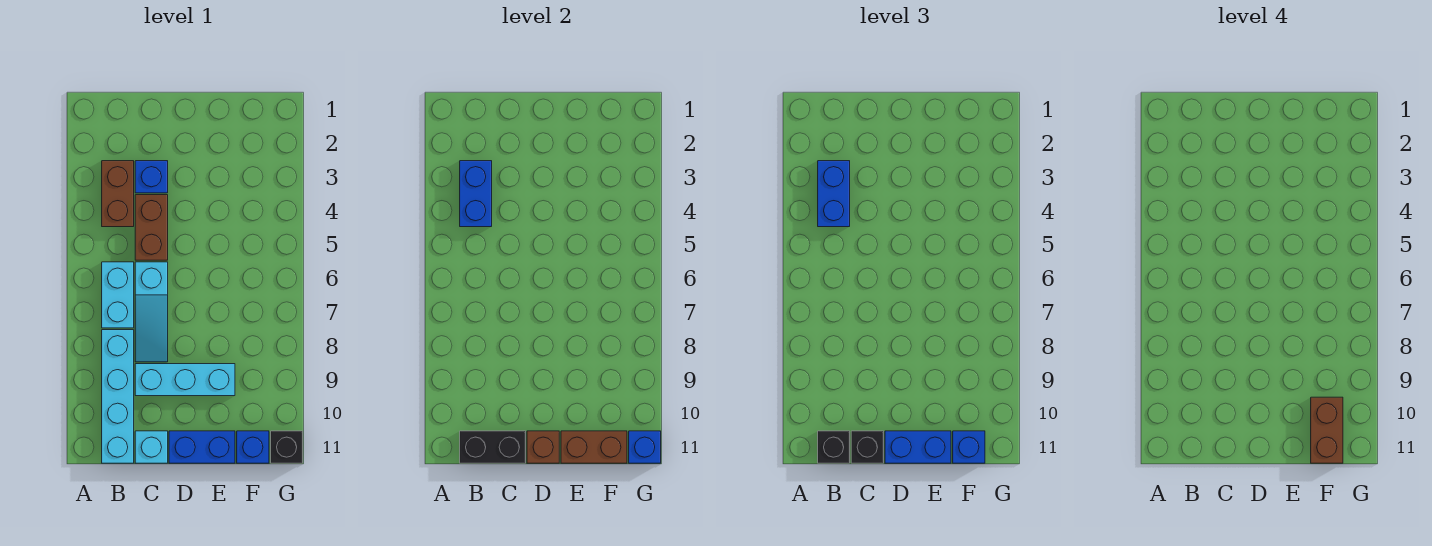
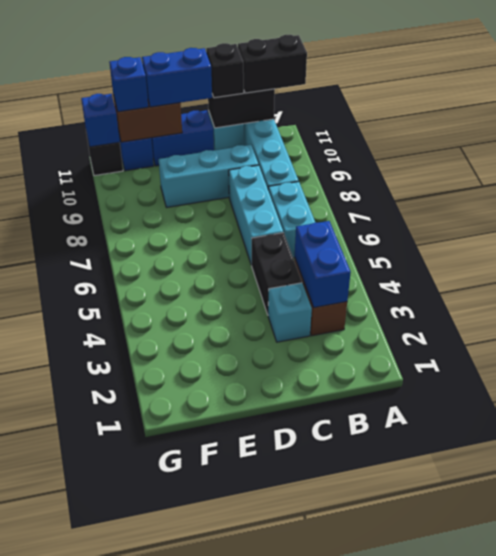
blue 1x2 brick [818,161,850,227] -> none
black 1x1 brick [818,431,850,463] -> black 1x2 brick [238,35,307,93]
blue 1x1 brick [135,161,168,193] -> cyan 1x1 brick [268,283,312,342]
brown 1x2 brick [135,195,168,260] -> black 1x2 brick [252,233,302,314]
cyan 1x3 slope [135,262,168,362] -> cyan 1x3 brick [229,165,283,265]
brown 1x1 brick [527,431,559,463] -> none
brown 1x2 brick [1311,397,1343,463] -> none

